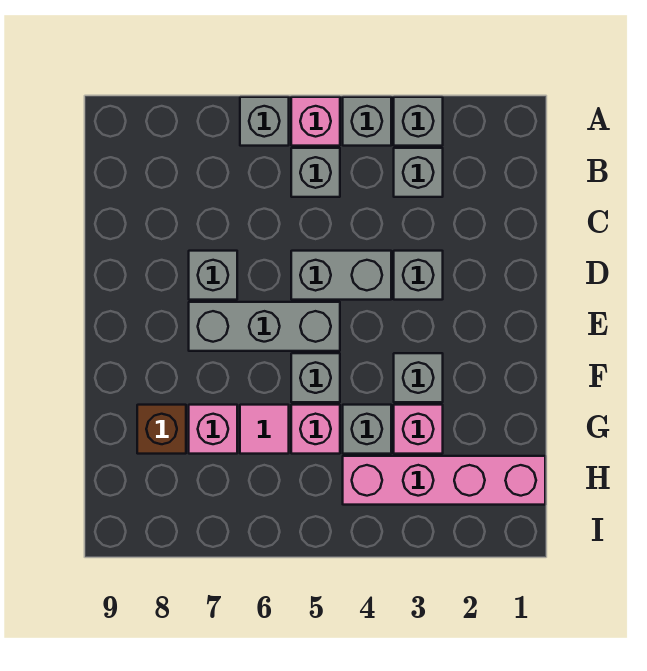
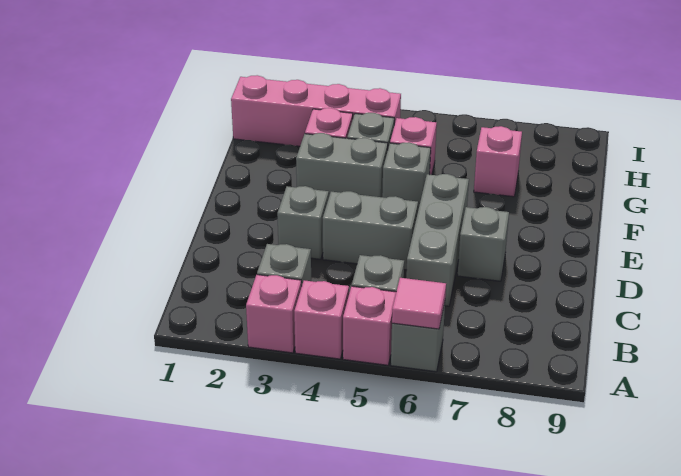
grey 1x1 brick [394,97,443,146] -> pink 1x1 brick [246,275,302,353]
grey 1x1 brick [343,97,391,146] -> pink 1x1 brick [294,280,349,359]
grey 1x3 brick [189,302,340,351] -> grey 1x3 brick turned to [406,174,469,306]
grey 1x1 brick [394,353,443,402] -> grey 1x2 brick [296,133,388,197]
pink 1x1 tile [240,405,289,454] -> pink 1x1 tile moved to [392,278,446,329]
brown 1x1 brick [137,405,186,454] -> none

